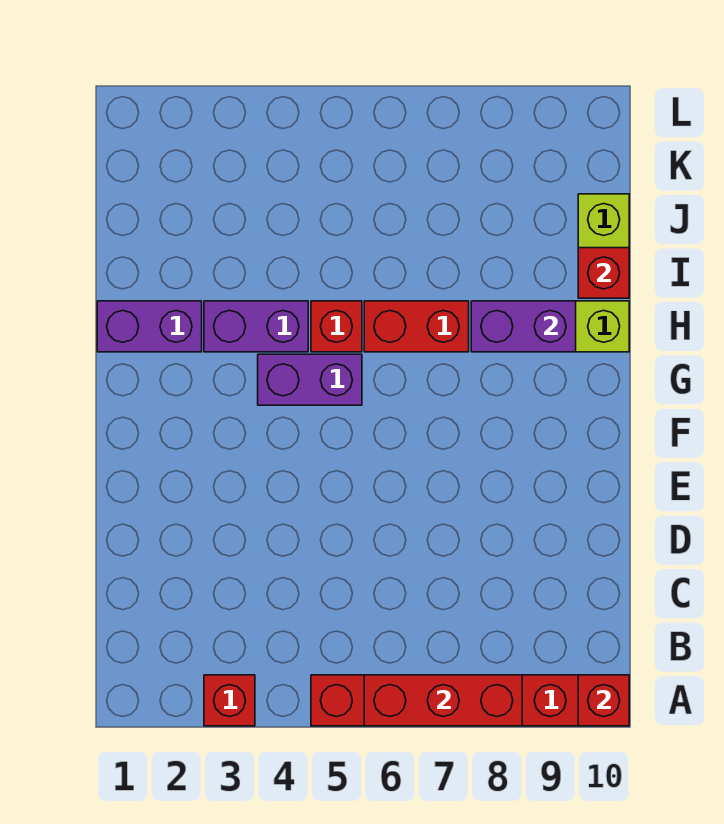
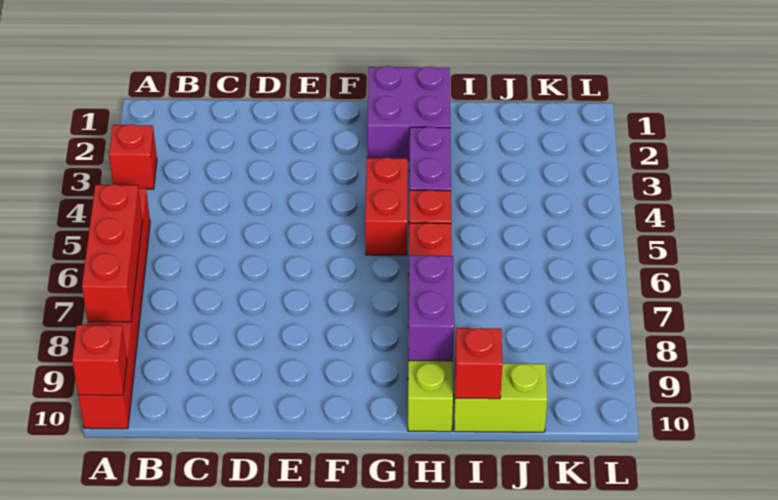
purple 1x2 brick [258,354,362,405] -> red 1x2 brick [365,158,408,255]
purple 1x2 brick [97,301,202,352] -> purple 2x2 brick [367,66,450,160]

